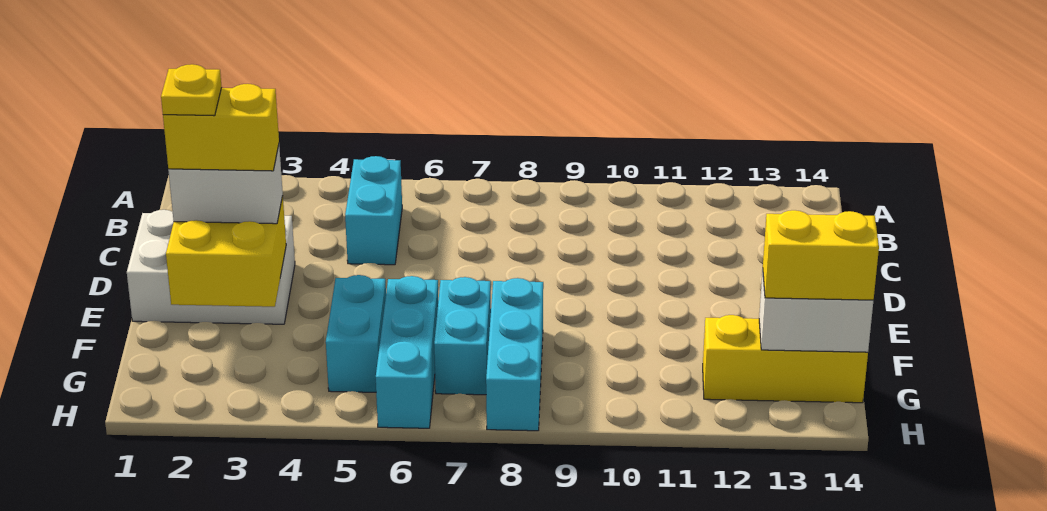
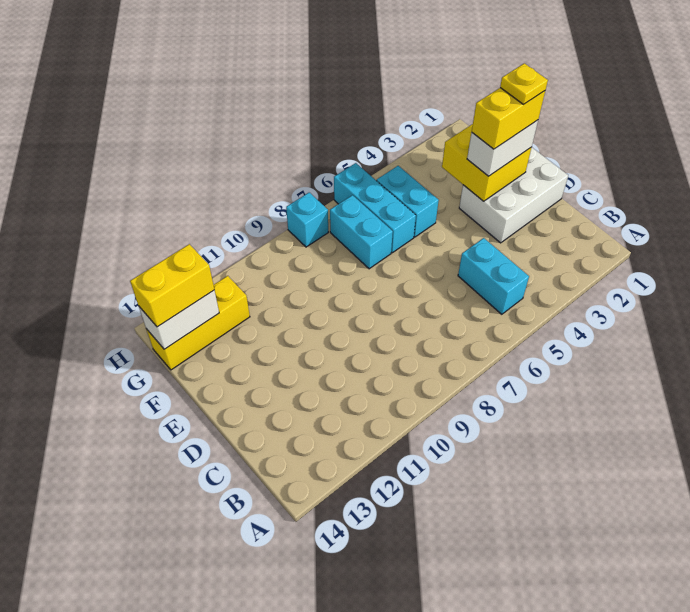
cyan 1x3 brick [486,278,543,431] -> cyan 1x1 brick [286,193,328,247]

